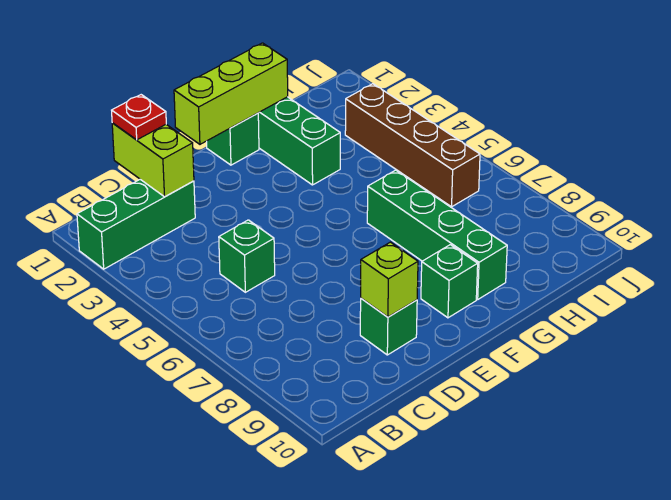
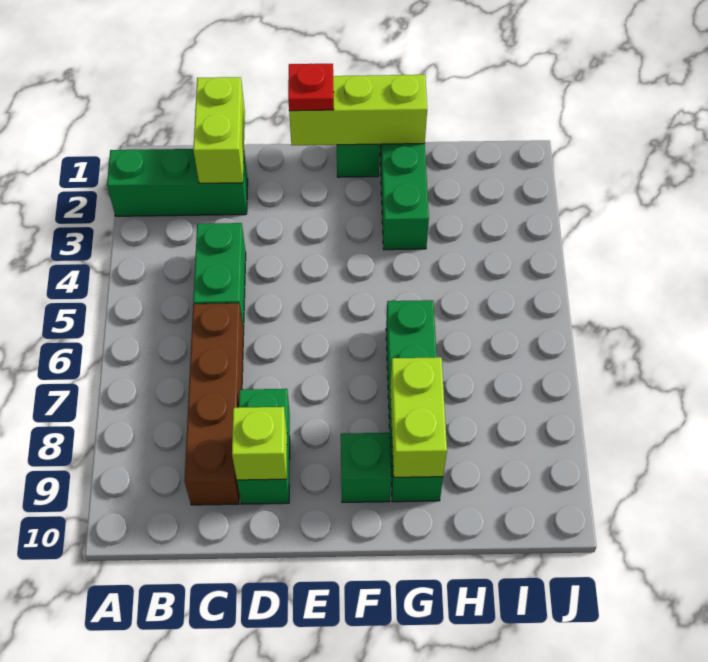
red 1x1 plate [112,95,166,140] -> red 1x1 plate moved to [288,64,334,111]
green 1x1 brick [219,220,275,292] -> green 1x2 brick [193,223,246,330]
green 1x1 brick [360,298,417,355] -> green 1x2 brick [237,389,290,504]
none -> lime 1x2 brick [390,357,447,477]
brown 1x4 brick [345,84,480,207] -> brown 1x4 brick moved to [185,303,244,505]

